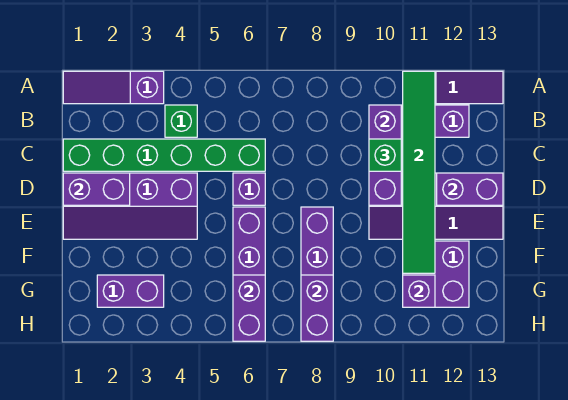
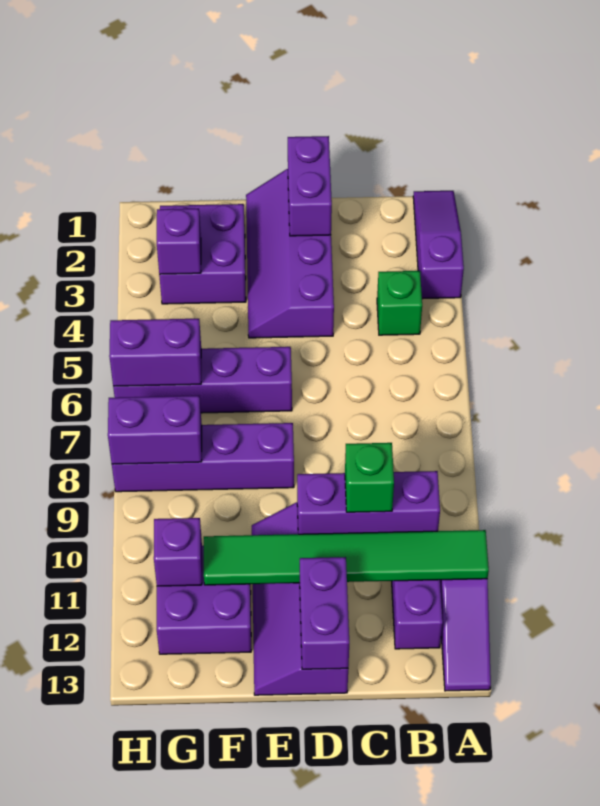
green 1x6 brick [63,139,265,171] -> none
purple 1x1 brick [233,173,265,205] -> purple 1x1 brick moved to [157,209,201,274]
purple 1x2 brick [97,275,164,307] -> purple 2x2 brick [159,204,246,304]

